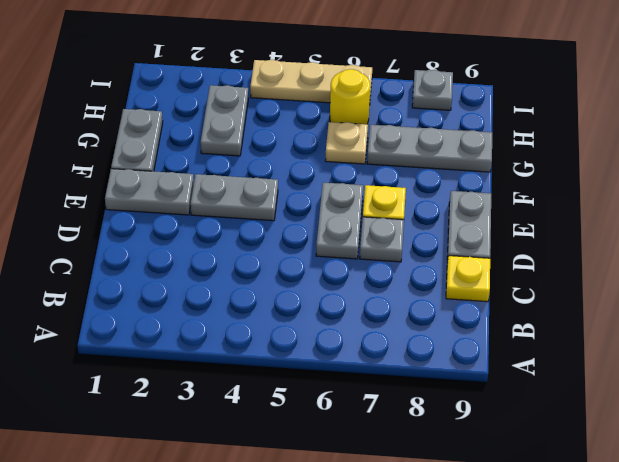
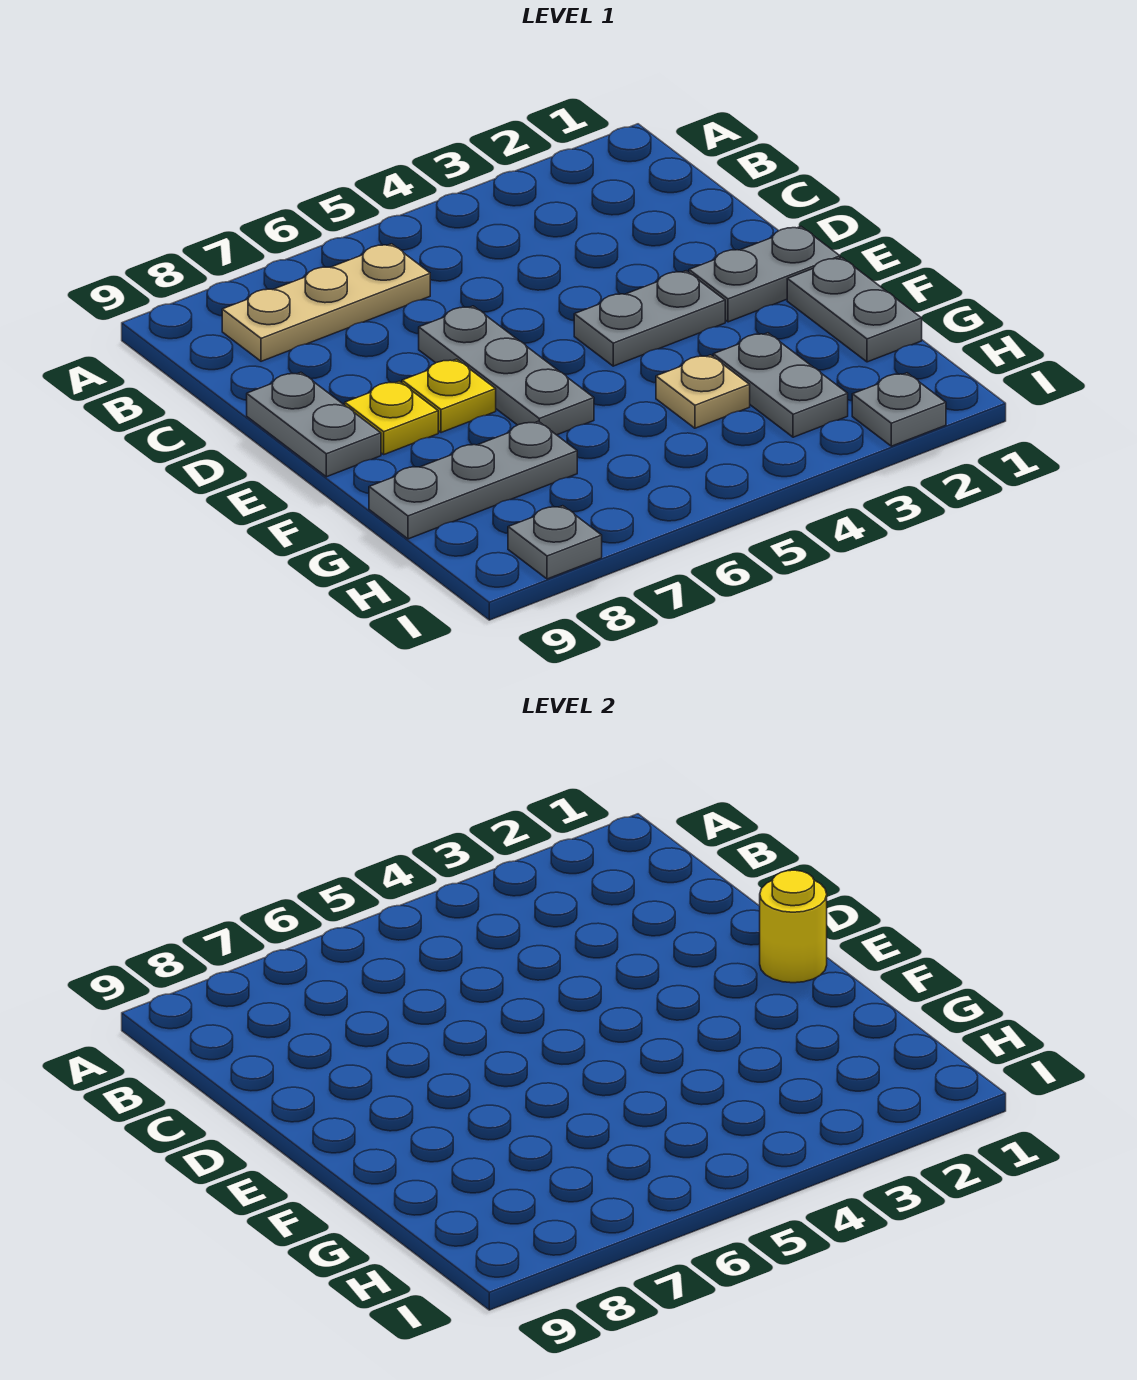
yellow 1x1 plate [446,256,490,302] -> yellow 1x1 plate moved to [345,381,438,454]
grey 1x2 plate [316,182,363,259] -> grey 1x3 plate [419,306,594,435]
grey 1x1 plate [360,217,404,262] -> grey 1x1 plate moved to [852,373,946,446]
tan 1x1 plate [326,122,368,164] -> tan 1x1 plate moved to [656,355,750,428]
yellow 1x1 round brick [330,69,370,124] -> yellow 1x1 round brick moved to [760,870,827,983]
tan 1x3 plate [250,60,372,105] -> tan 1x3 plate moved to [222,244,430,361]

